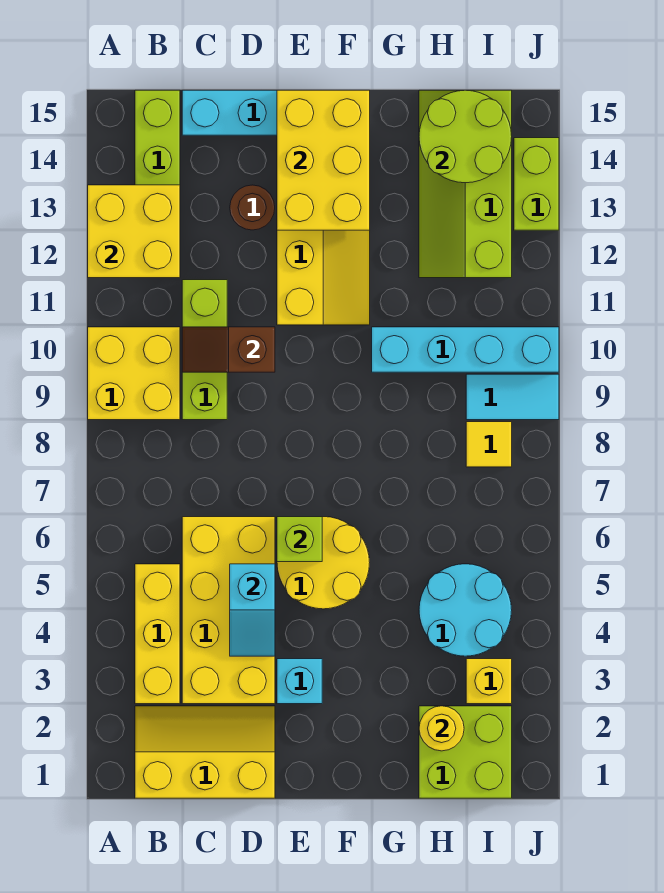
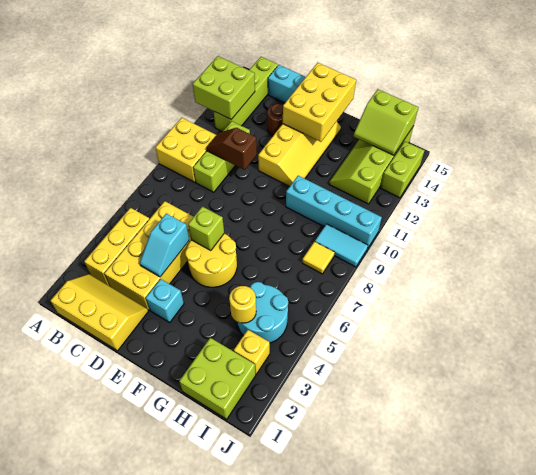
yellow 2x2 brick [88,185,180,278] -> lime 2x2 brick [193,56,255,119]
yellow 1x1 round brick [419,706,464,751] -> yellow 1x1 round brick moved to [229,286,256,323]
lime 2x2 round brick [419,90,512,183] -> lime 2x2 slope [354,89,418,155]

